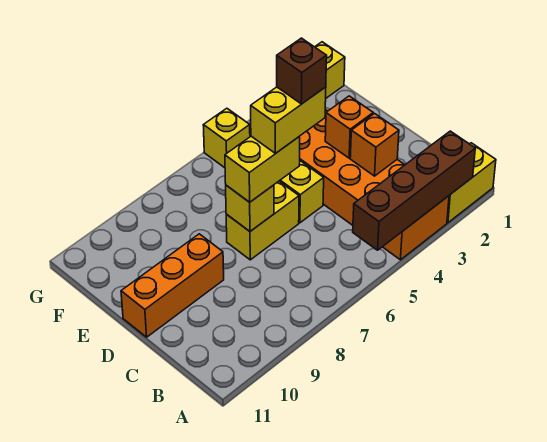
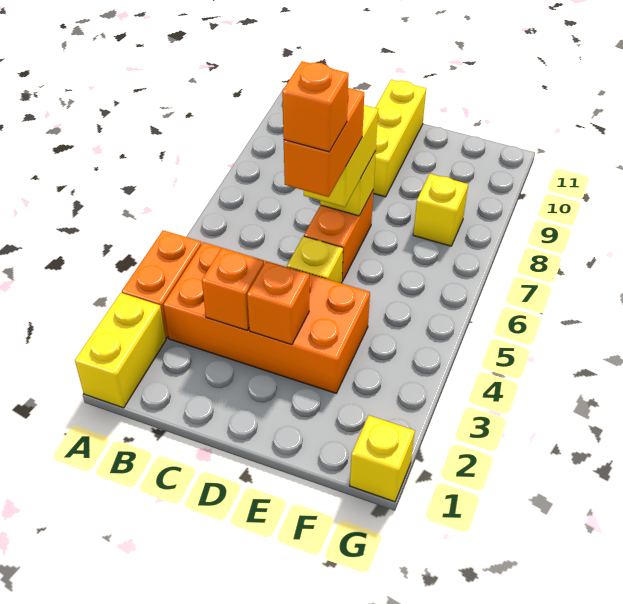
brown 1x4 brick [353,131,475,250] -> none
yellow 1x2 brick [251,87,326,154] -> orange 1x2 brick [284,88,364,197]
brown 1x1 brick [277,38,327,104] -> orange 1x1 brick [282,61,349,152]
yellow 1x2 brick [226,181,299,260] -> orange 1x2 brick [304,191,373,281]
orange 1x3 brick [121,234,224,337] -> yellow 1x3 brick [373,79,426,197]
yellow 1x1 brick [203,108,250,168] -> yellow 1x1 brick moved to [413,174,468,246]

